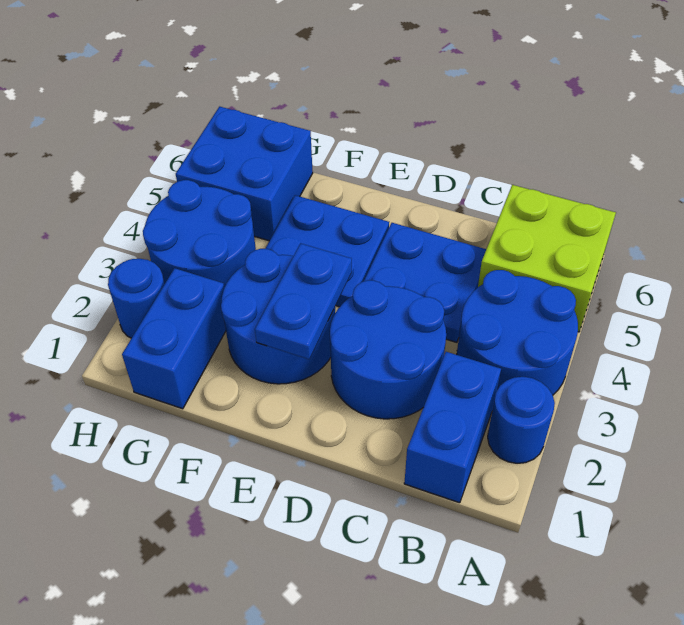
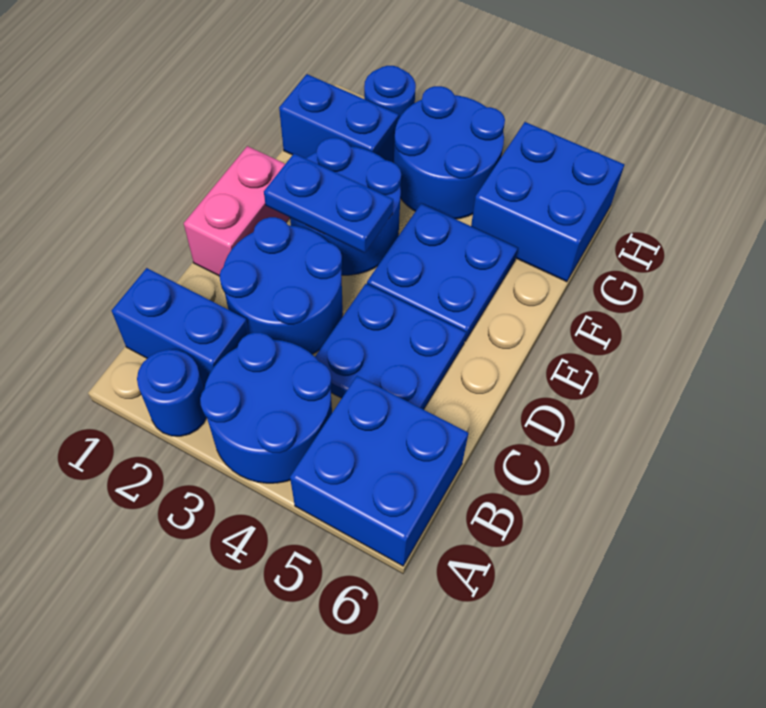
lime 2x2 brick [478,185,616,332] -> blue 2x2 brick [290,376,468,566]
none -> pink 1x2 brick [184,146,290,276]

